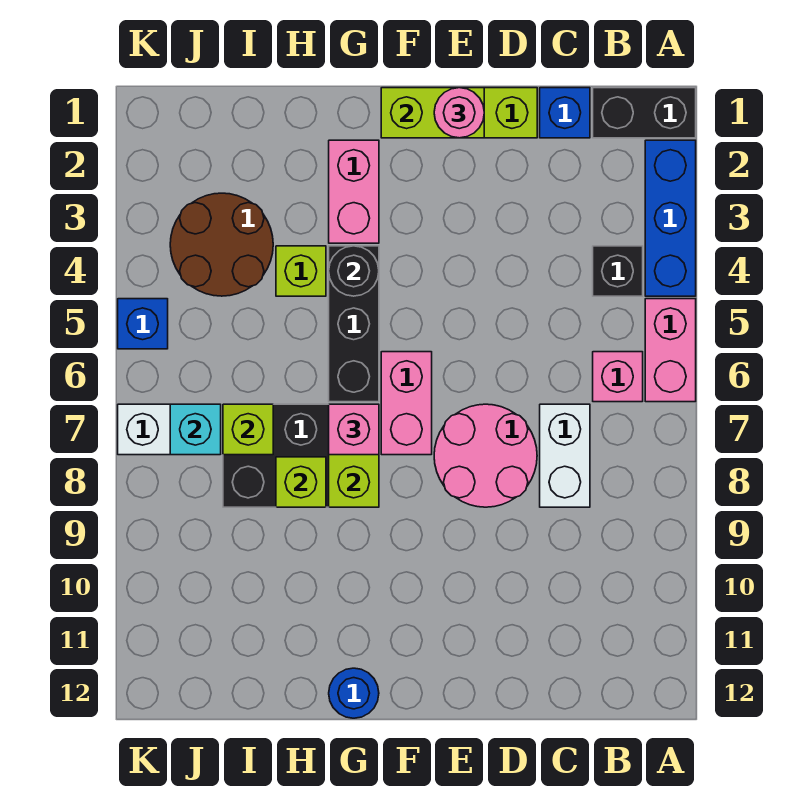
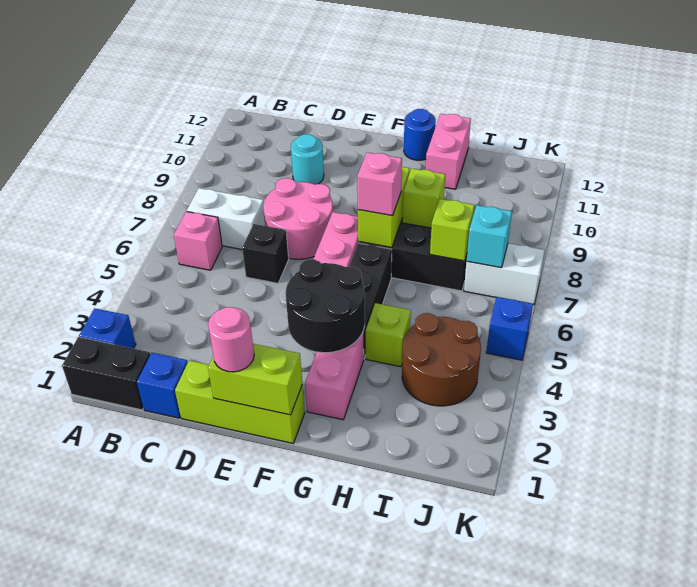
blue 1x3 brick [645,140,696,296] -> blue 1x1 brick [79,308,136,349]
pink 1x2 brick [645,299,696,402] -> pink 1x2 brick moved to [426,114,471,189]
black 1x1 brick [593,246,643,296] -> black 1x1 brick moved to [242,224,289,283]
white 1x2 brick [540,404,590,507] -> white 1x2 brick turned to [187,188,265,249]
none -> cyan 1x1 round brick [291,134,324,185]
black 1x1 round brick [329,246,379,296] -> black 2x2 round brick [286,259,365,353]

